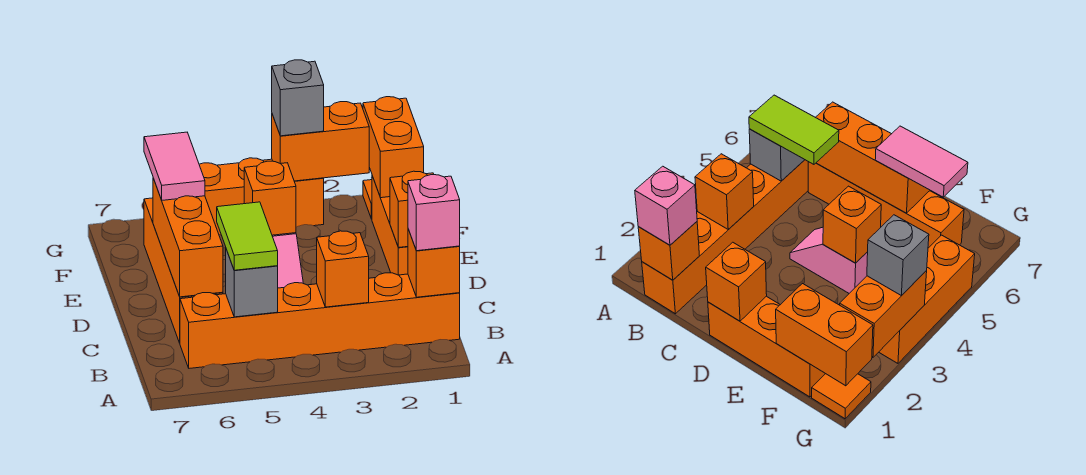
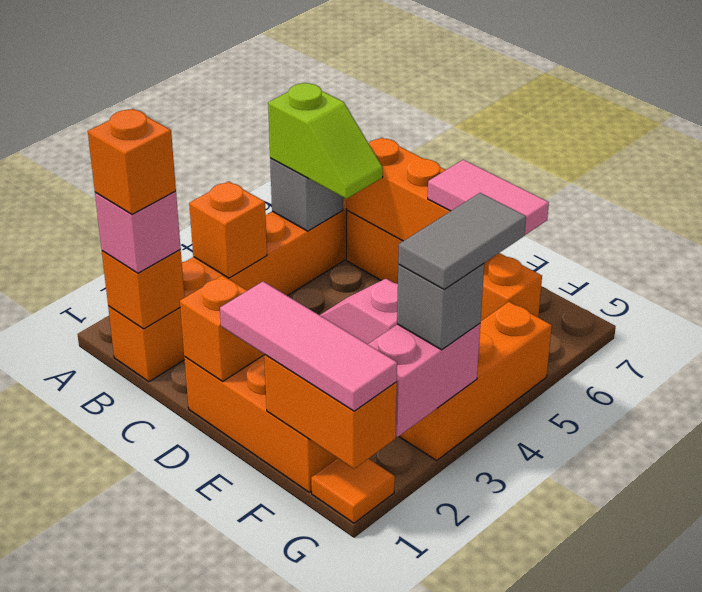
lime 1x2 tile [217,202,278,270] -> lime 1x2 slope [268,83,383,199]
none -> pink 1x3 tile [220,282,397,411]
orange 1x1 brick [244,161,296,235] -> orange 1x1 brick moved to [88,109,176,214]
orange 1x2 brick [272,102,369,181] -> pink 1x2 brick [368,323,480,437]
none -> grey 1x2 tile [398,193,526,289]

